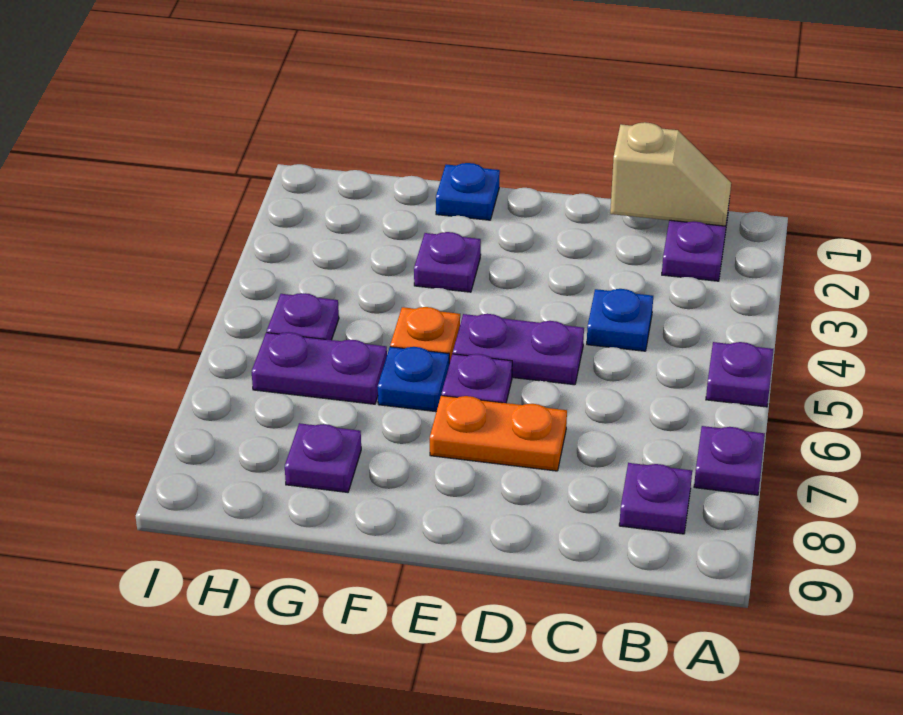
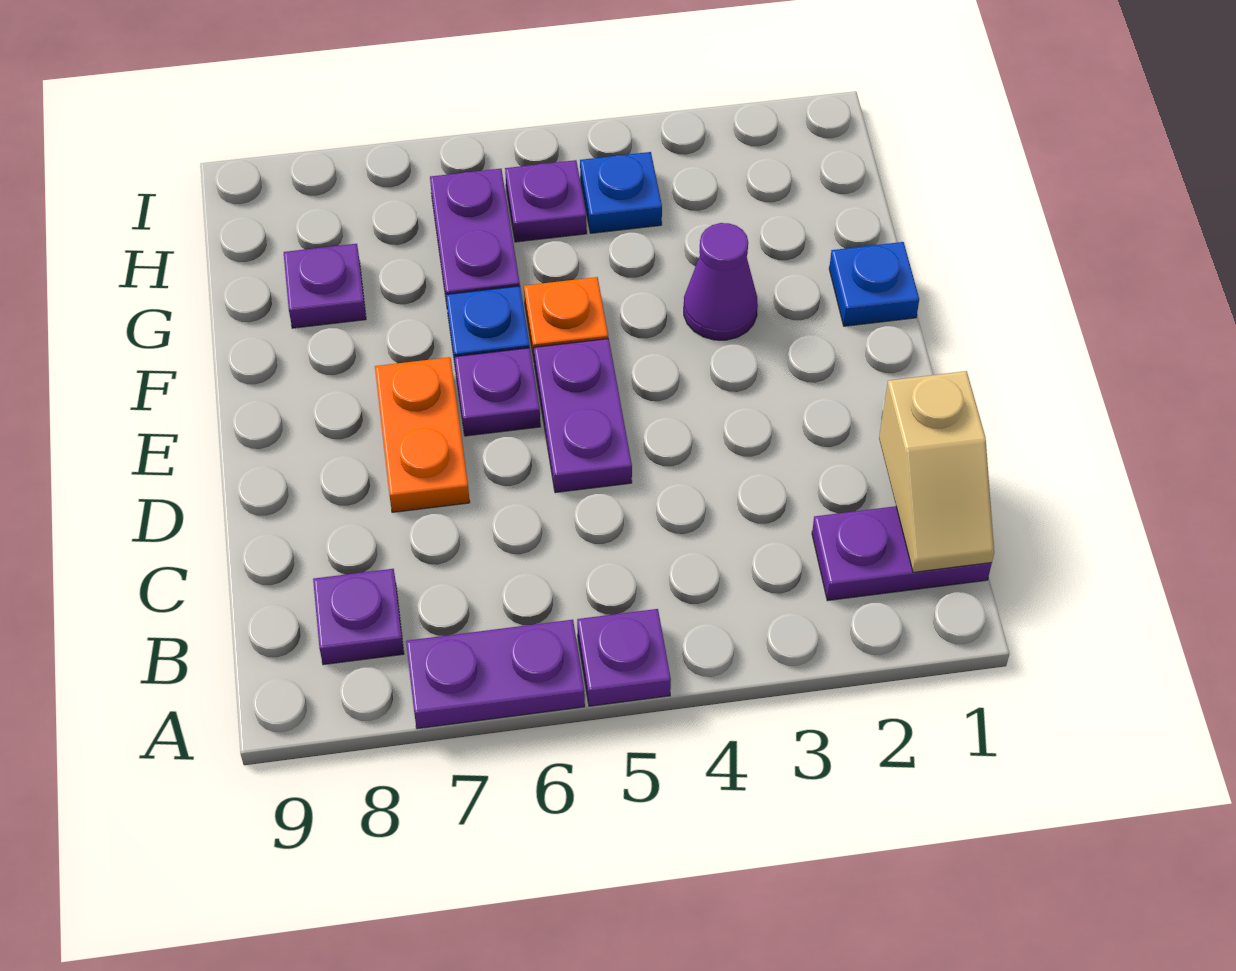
purple 1x1 plate [694,426,765,495] -> purple 1x2 plate [406,620,585,729]
blue 1x1 plate [587,289,653,351] -> blue 1x1 plate moved to [580,152,662,233]
purple 1x1 plate [414,232,481,292] -> purple 1x1 cone [684,223,758,340]

